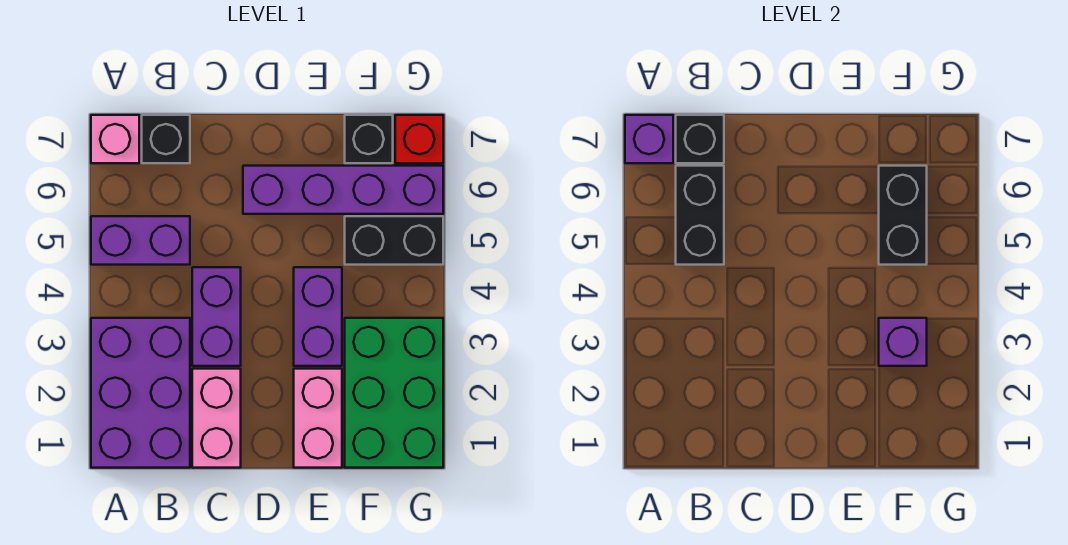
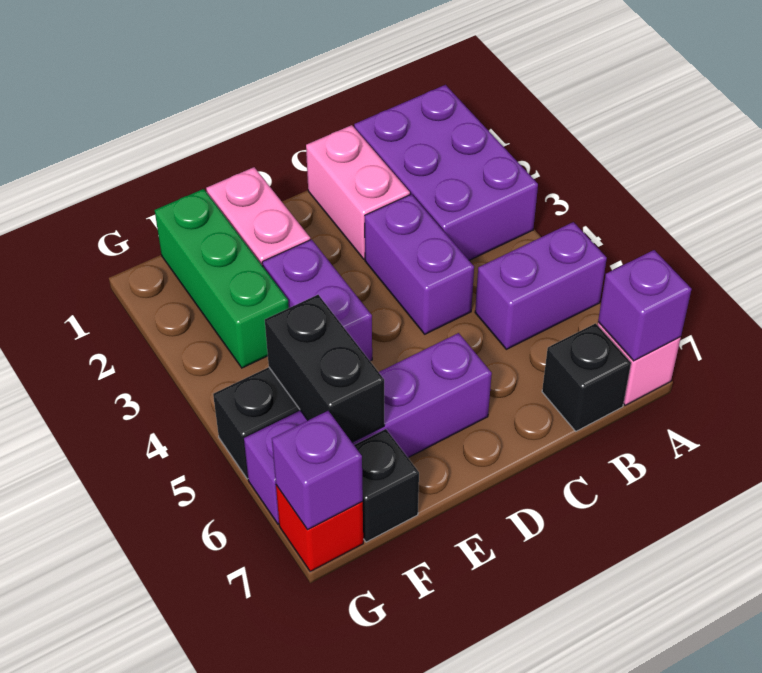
black 1x2 brick [676,166,724,265] -> none
black 1x1 brick [676,115,724,163] -> none
green 2x3 brick [345,318,443,468] -> green 1x3 brick [155,189,289,368]
purple 1x1 brick [879,318,927,366] -> purple 1x1 brick moved to [272,411,363,530]

